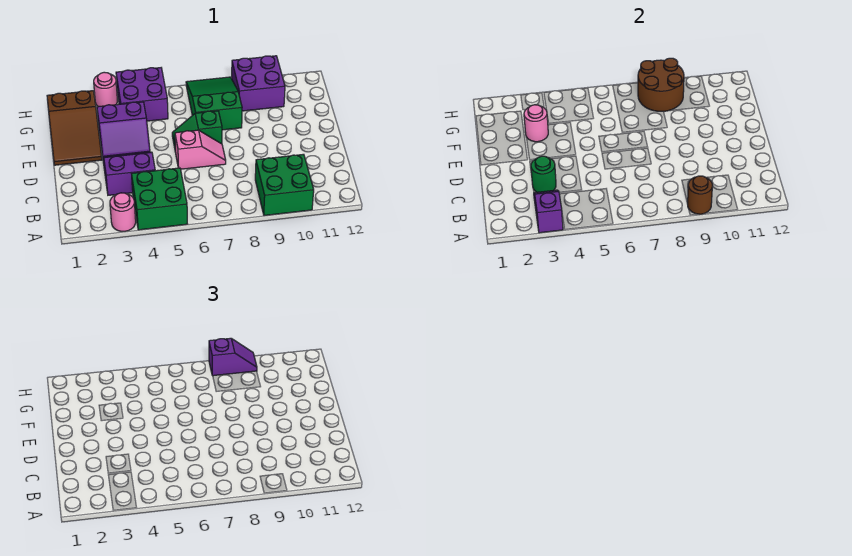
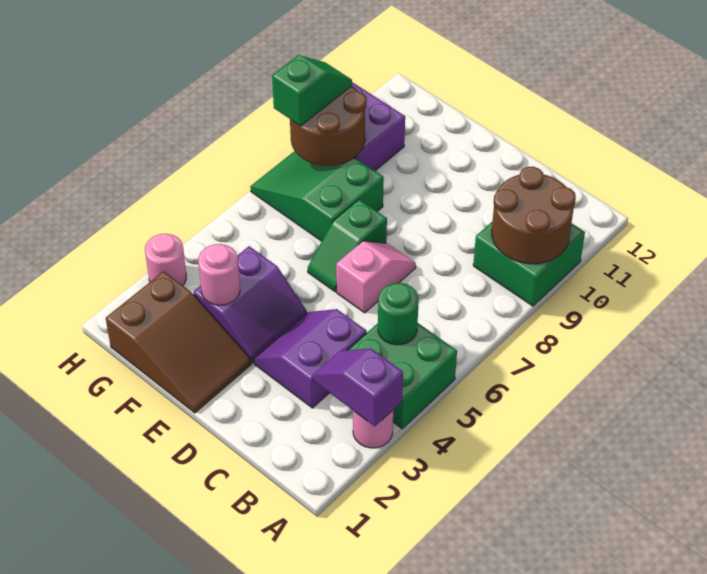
brown 1x1 round brick [688,176,712,214] -> brown 2x2 round brick [492,167,576,264]
green 1x1 round brick [531,156,556,192] -> green 1x1 round brick moved to [378,283,419,345]
purple 2x2 brick [116,68,168,121] -> none
purple 1x2 slope [209,338,257,376] -> green 1x2 slope [272,55,352,126]

